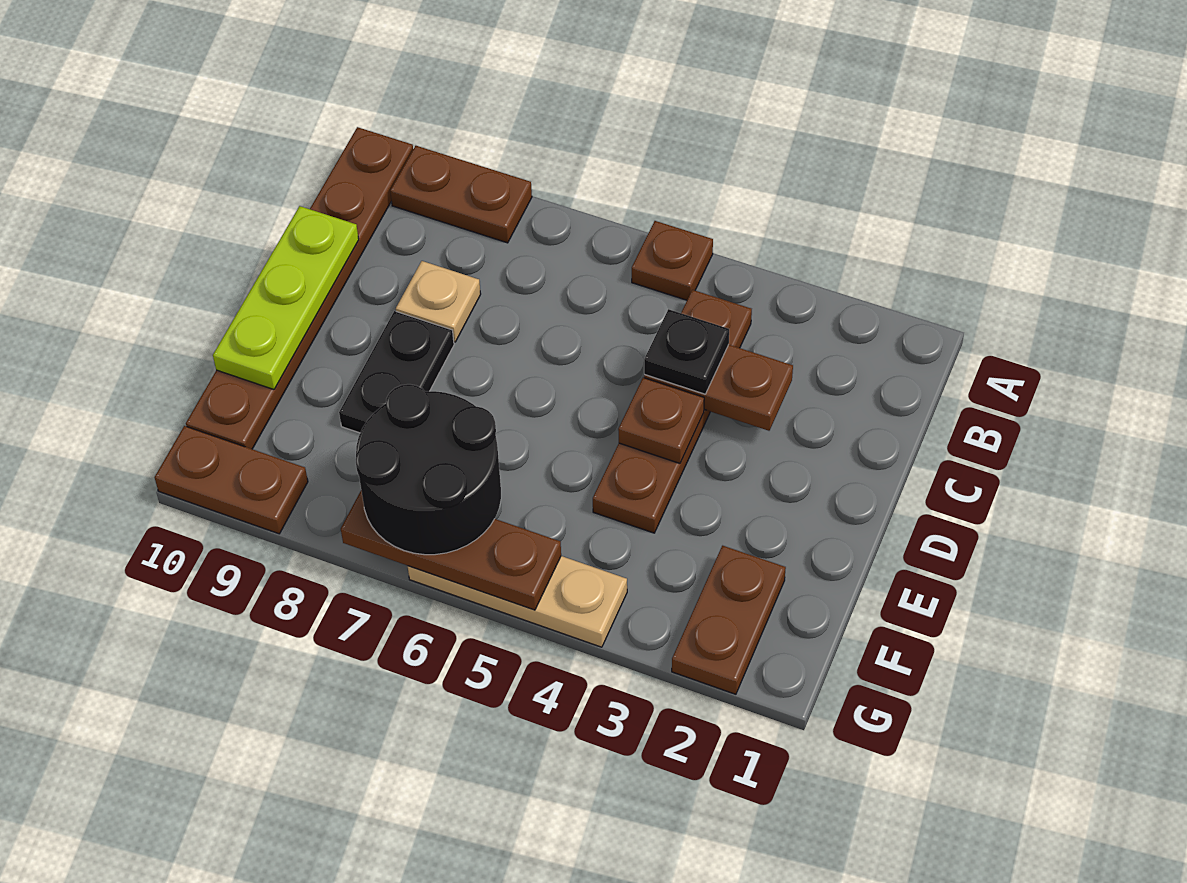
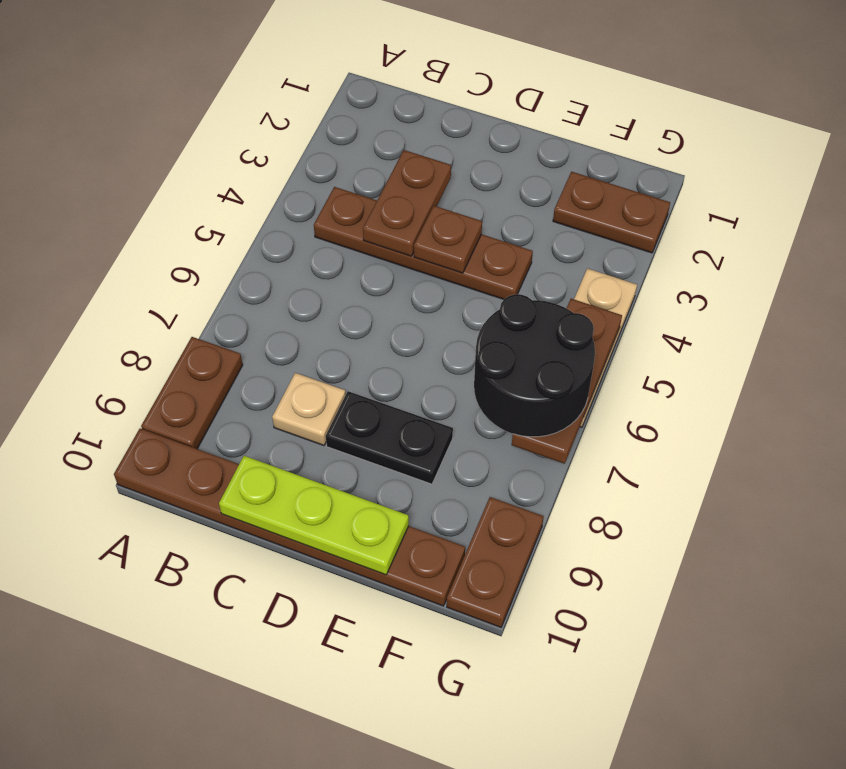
brown 1x1 plate [632,221,713,300] -> none
black 1x1 plate [644,309,729,394] -> none

